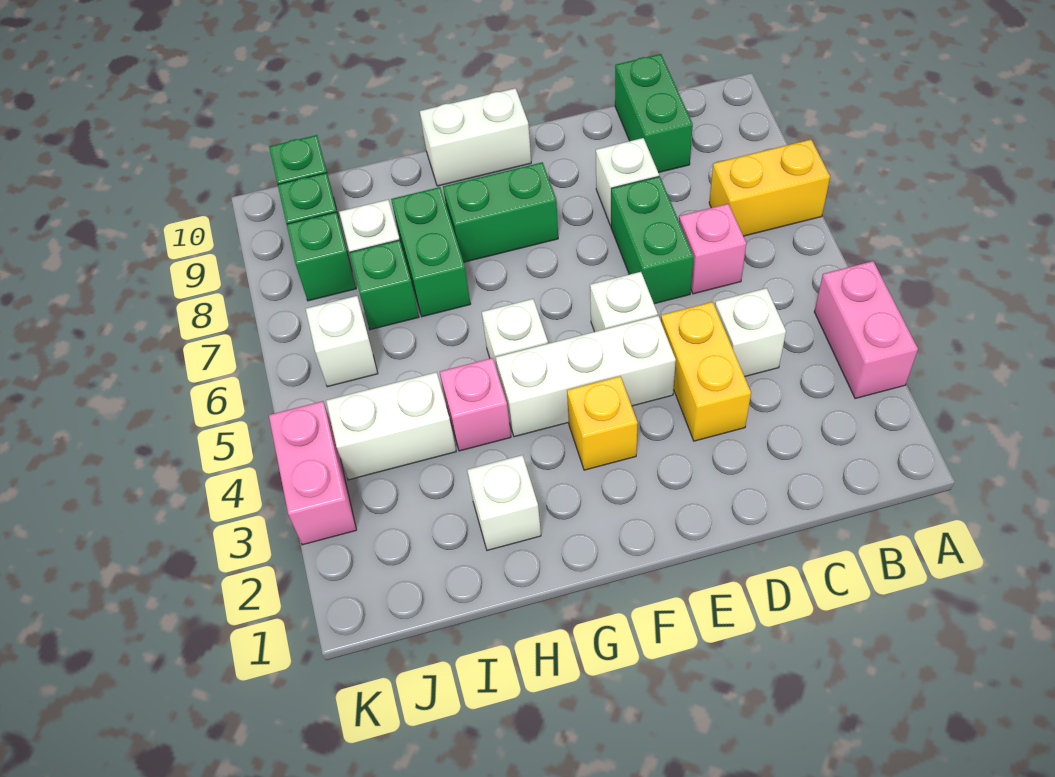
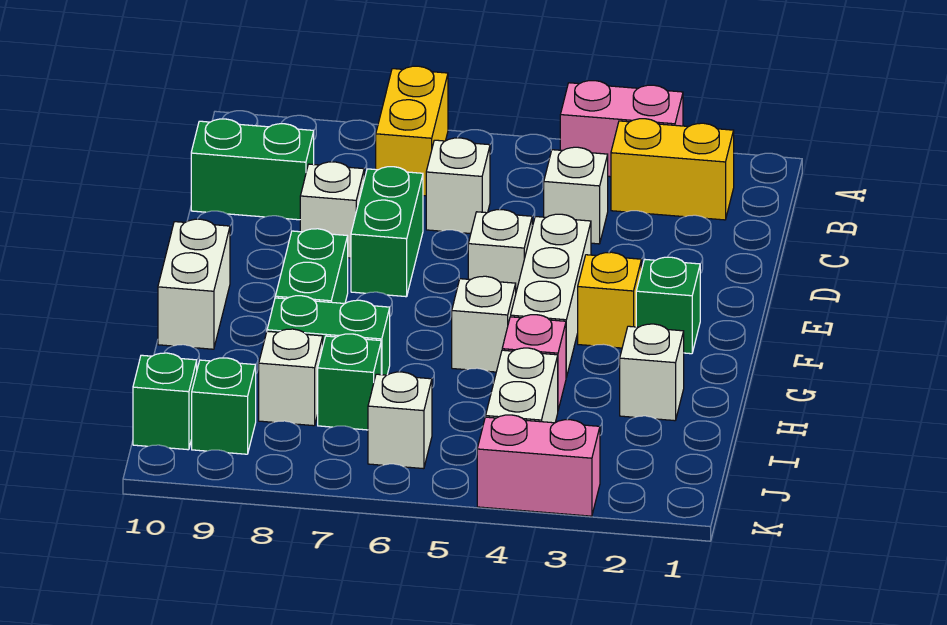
pink 1x1 brick [679,204,746,294] -> white 1x1 brick [426,138,490,234]
yellow 1x2 brick [661,302,751,441] -> yellow 1x2 brick moved to [611,119,734,220]
green 1x2 brick [611,176,694,304] -> green 1x2 brick turned to [351,167,423,297]
green 1x1 brick [287,212,356,301] -> green 1x1 brick moved to [636,257,700,354]

